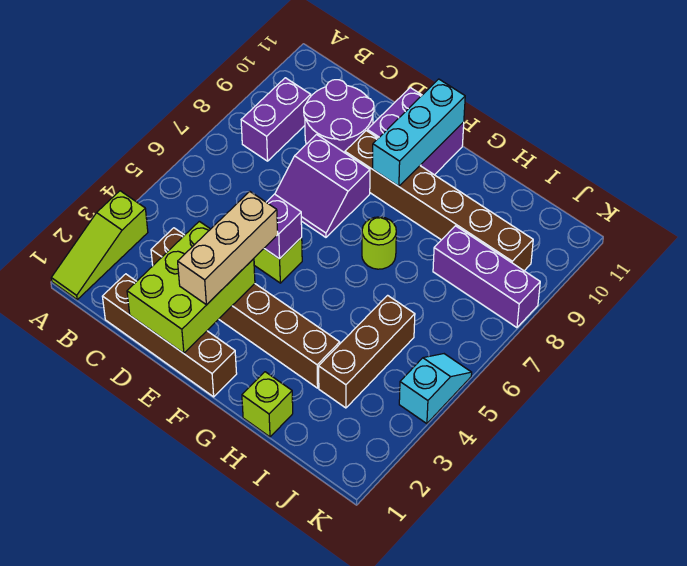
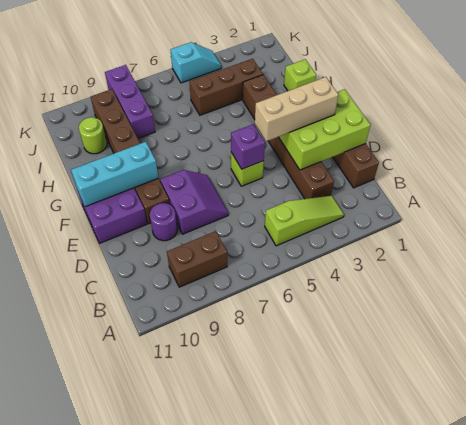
lime 1x3 slope [51,191,148,300] -> lime 1x3 slope moved to [265,196,344,246]
purple 1x2 brick [241,78,311,161] -> brown 1x2 brick [167,231,227,287]
purple 2x2 round brick [304,80,374,153] -> purple 1x1 round brick [150,203,177,241]
lime 1x1 round brick [362,217,396,269] -> lime 1x1 round brick moved to [79,117,107,154]
cyan 1x2 slope [399,354,472,424] -> cyan 1x2 slope turned to [171,42,221,83]

